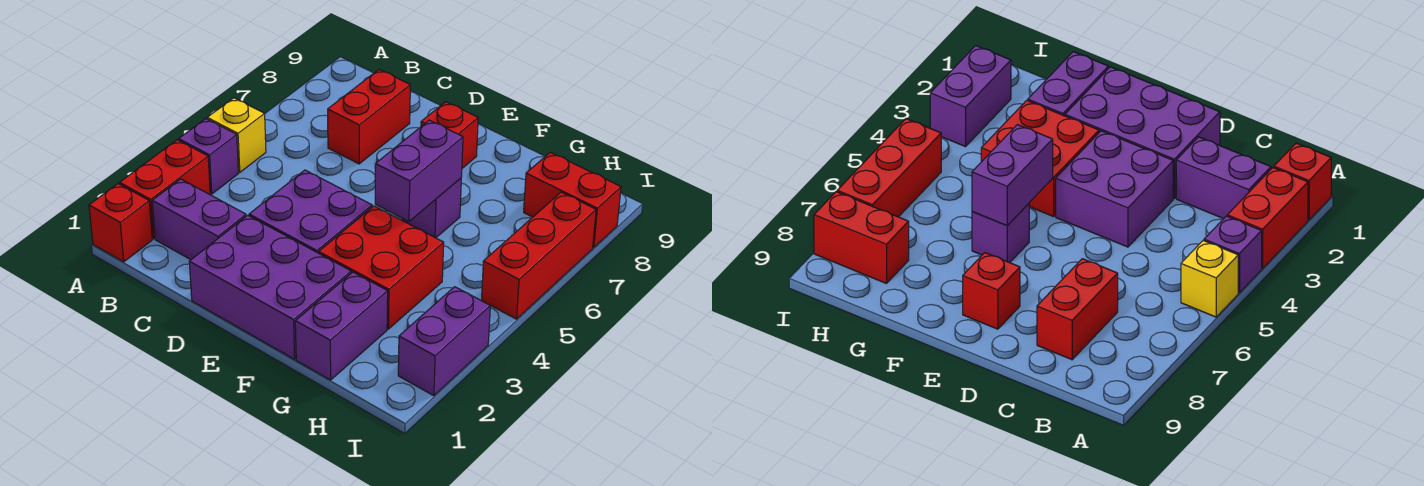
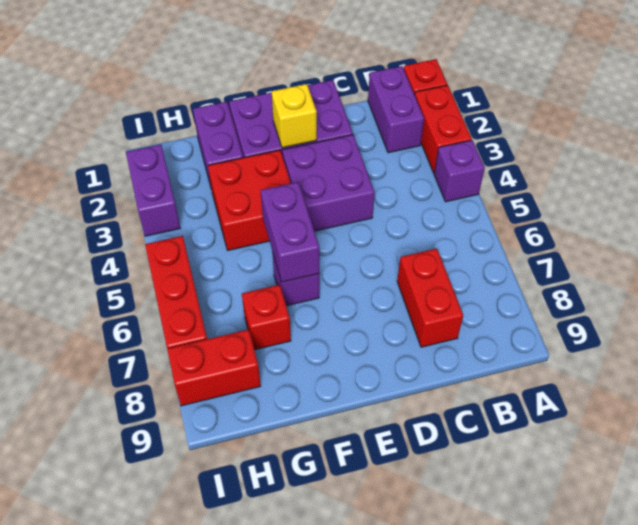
yellow 1x1 brick [207,98,266,172] -> yellow 1x1 brick moved to [272,84,317,148]
purple 1x2 brick [152,179,246,260] -> purple 1x2 brick turned to [368,66,424,153]
red 1x1 brick [421,102,478,168] -> red 1x1 brick moved to [242,285,291,350]

